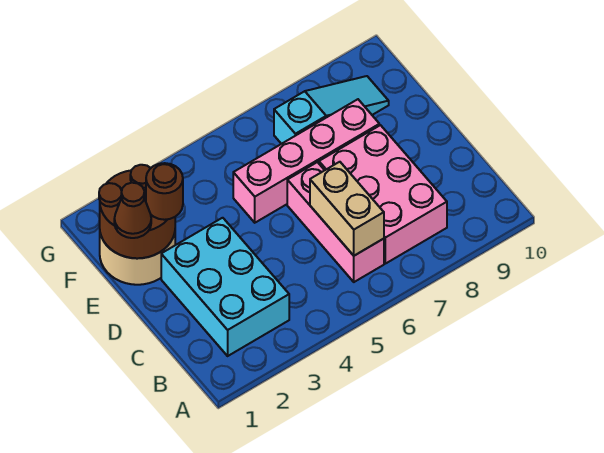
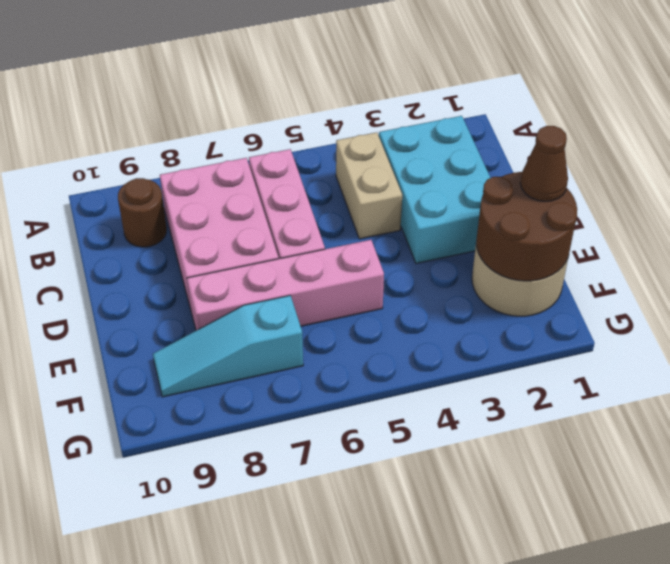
tan 1x2 brick [310,162,384,256] -> tan 1x2 brick moved to [336,132,402,239]
brown 1x1 round brick [146,163,183,220] -> brown 1x1 round brick moved to [118,178,167,247]

